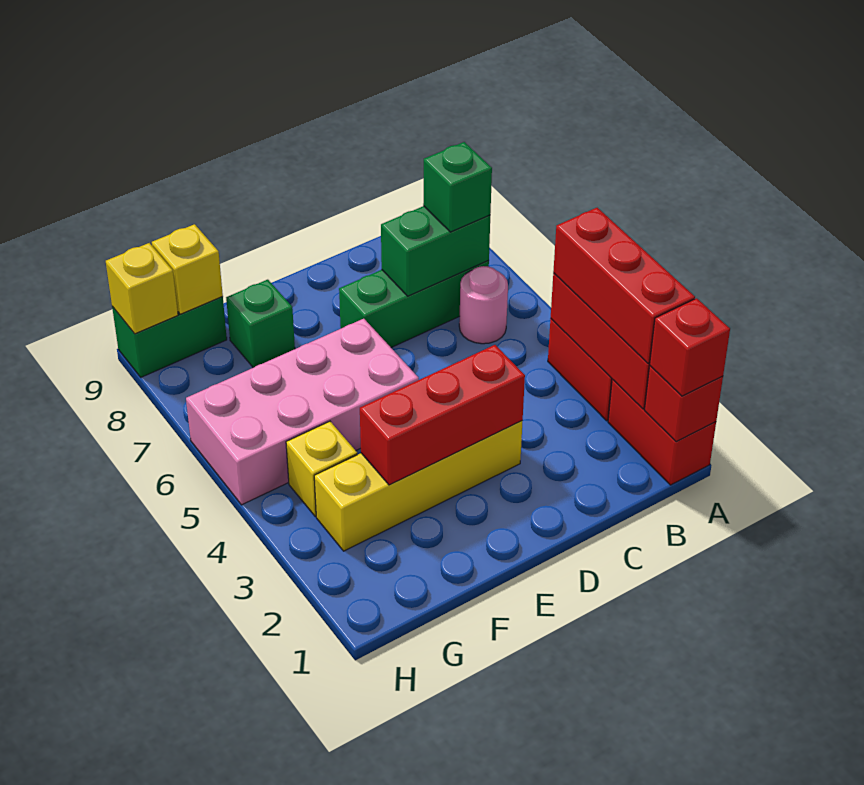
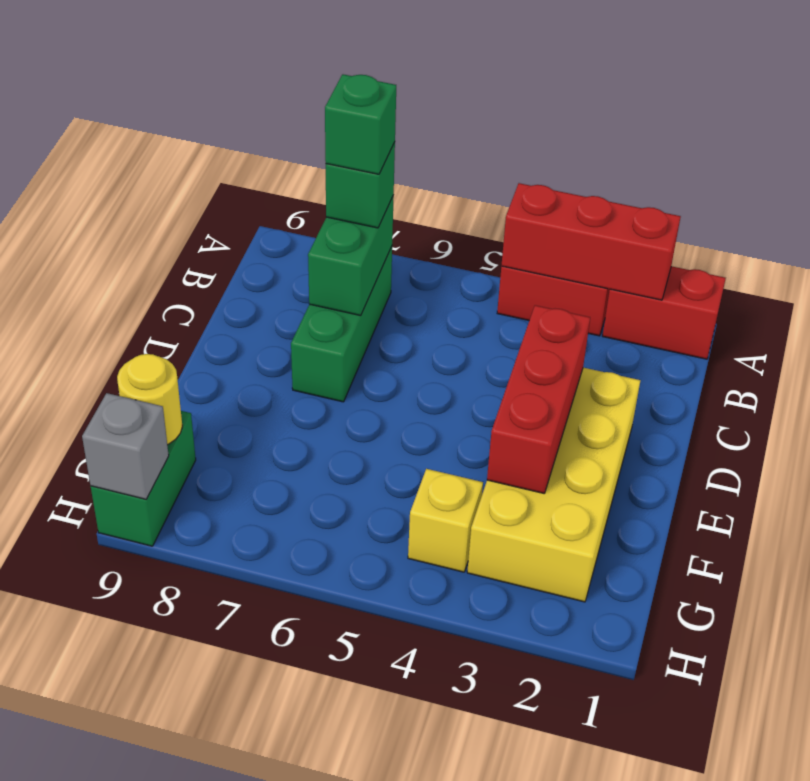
red 1x1 brick [644,366,723,442] -> none
red 1x1 brick [650,298,730,396] -> none
red 1x3 brick [553,208,695,364] -> none
pink 1x1 round brick [459,266,508,344] -> none
yellow 1x4 brick [314,421,523,551] -> yellow 2x4 brick [467,368,641,602]
pink 2x4 brick [186,319,419,505] -> none
green 1x1 brick [226,280,295,368] -> green 1x1 brick moved to [325,74,396,174]
yellow 1x1 brick [152,224,223,314] -> yellow 1x1 round brick [117,354,182,445]
yellow 1x1 brick [106,243,178,334] -> grey 1x1 brick [82,393,169,499]

